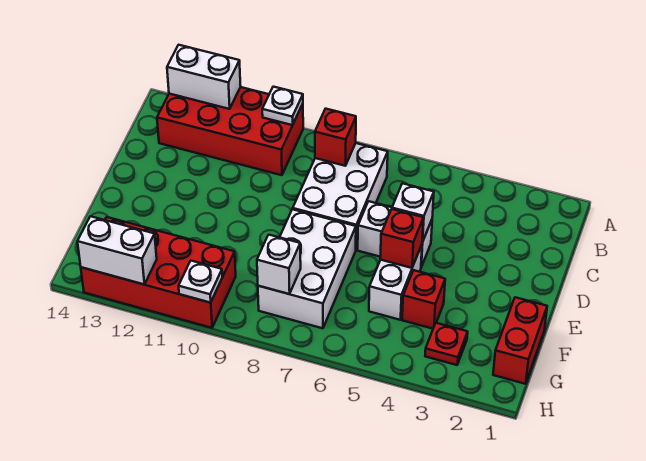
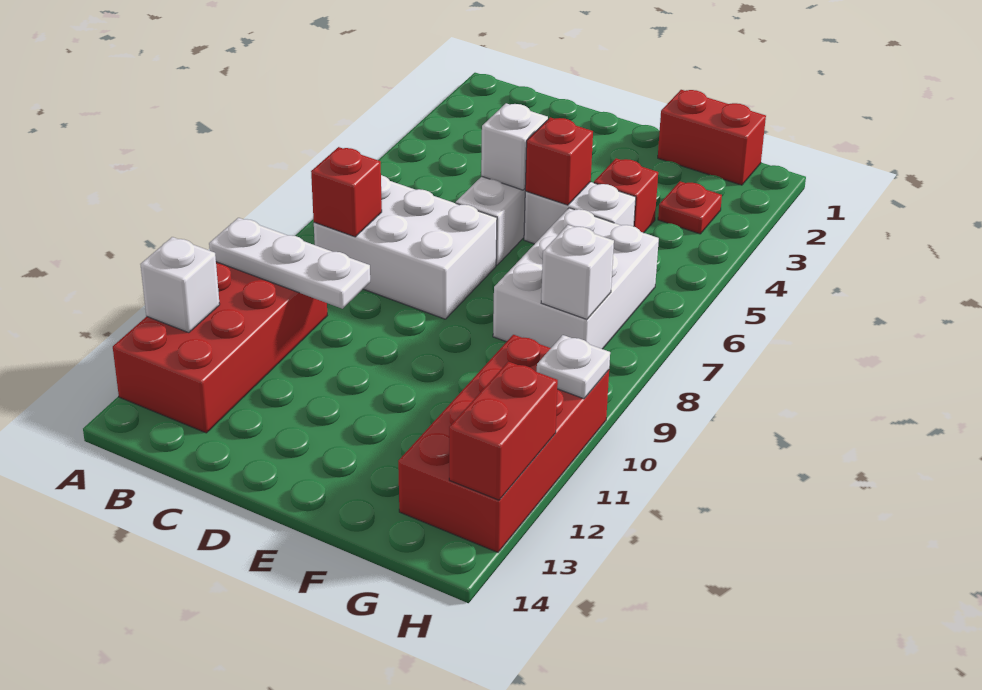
white 1x1 plate [262,87,303,125] -> white 1x3 plate [209,218,370,309]
white 1x2 brick [167,45,241,109] -> white 1x1 brick [140,237,220,333]
white 2x3 brick [258,209,356,328] -> white 2x3 brick turned to [493,208,659,349]
white 1x2 brick [77,216,157,284] -> red 1x2 brick [449,362,558,500]

